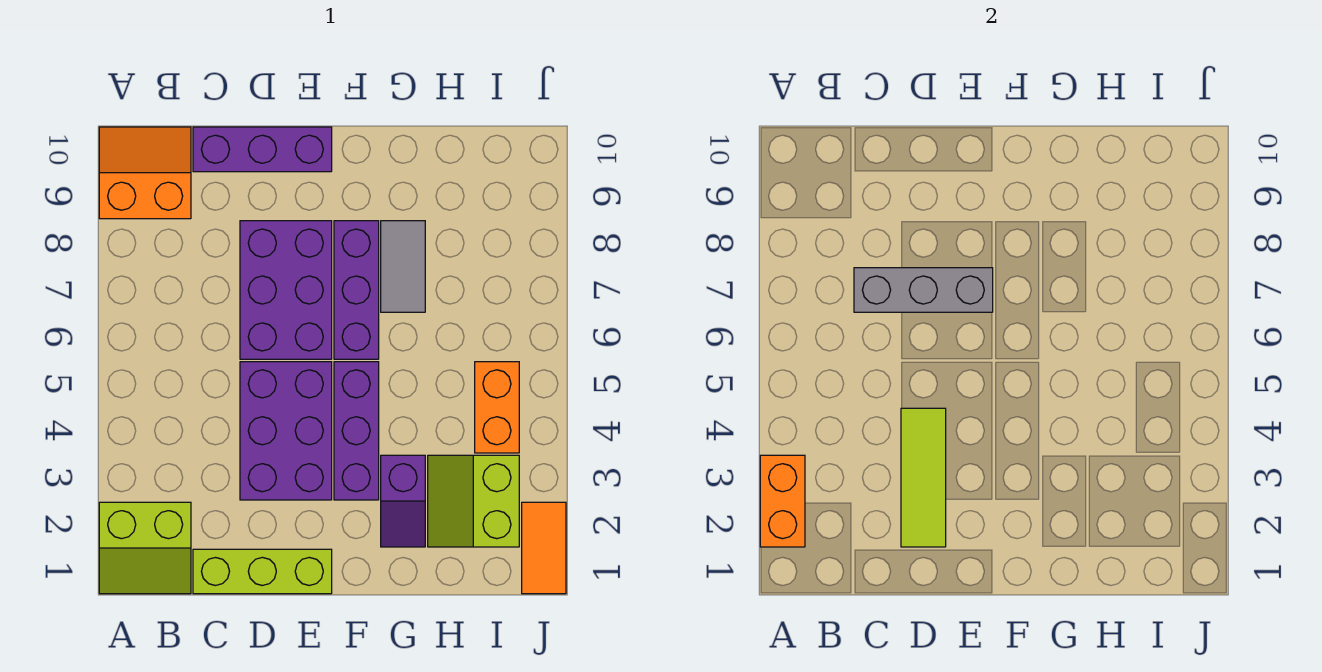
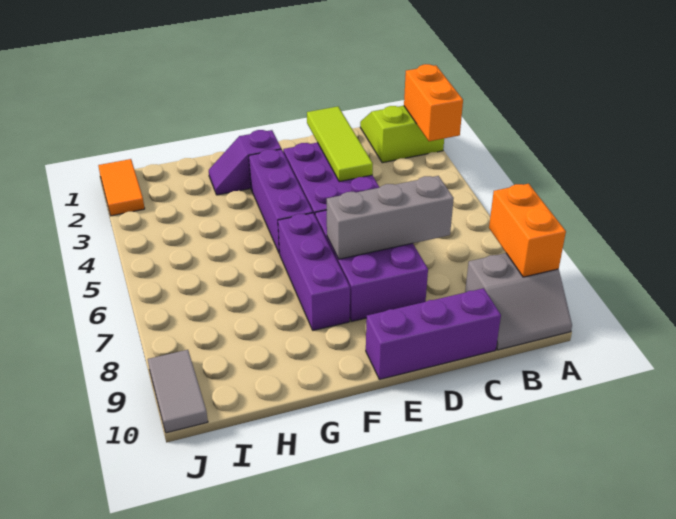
orange 2x2 slope [99,127,191,219] -> grey 2x2 slope [465,253,572,350]
lime 1x3 brick [193,549,332,594] -> none
purple 1x2 slope [381,455,425,547] -> purple 1x2 slope turned to [209,130,281,195]
grey 1x2 tile [381,221,425,312] -> grey 1x2 tile moved to [148,350,208,433]
lime 2x2 slope [428,455,519,547] -> none
orange 1x2 brick [475,362,519,453] -> orange 1x2 brick moved to [489,184,566,277]

